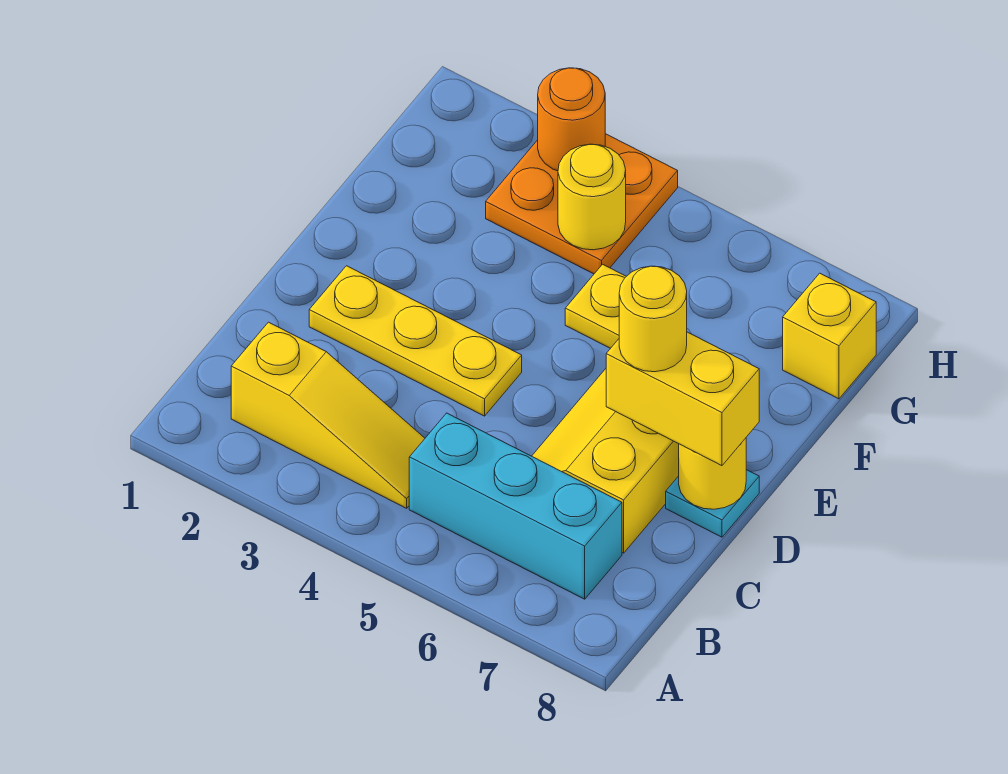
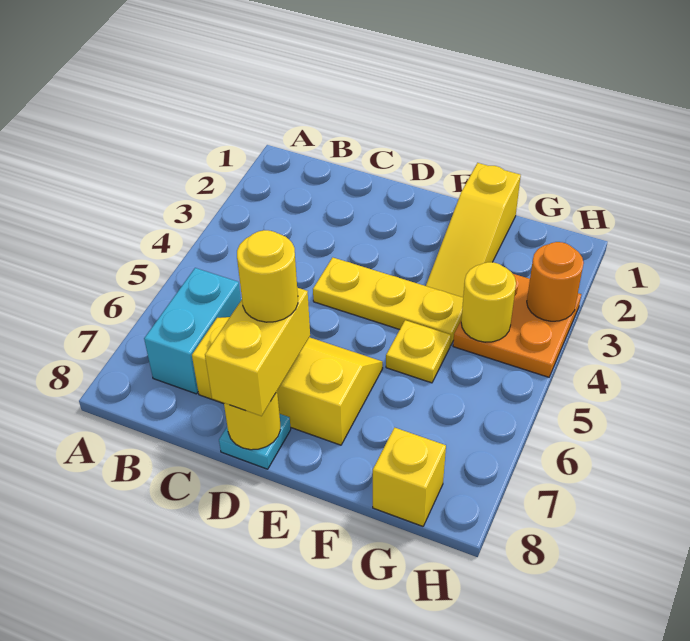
yellow 1x3 slope [231,322,425,508] -> yellow 1x3 slope moved to [426,163,521,297]
cyan 1x3 brick [409,413,622,599] -> cyan 1x2 brick [144,268,241,394]
yellow 1x3 plate [309,266,522,416] -> yellow 1x3 plate turned to [313,257,463,346]

